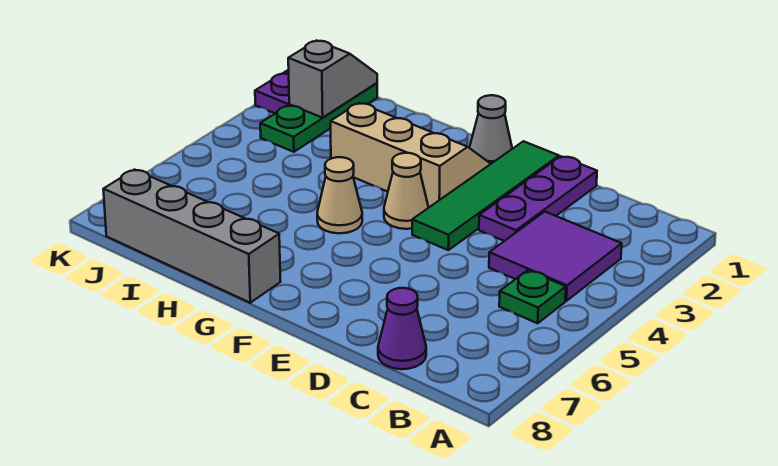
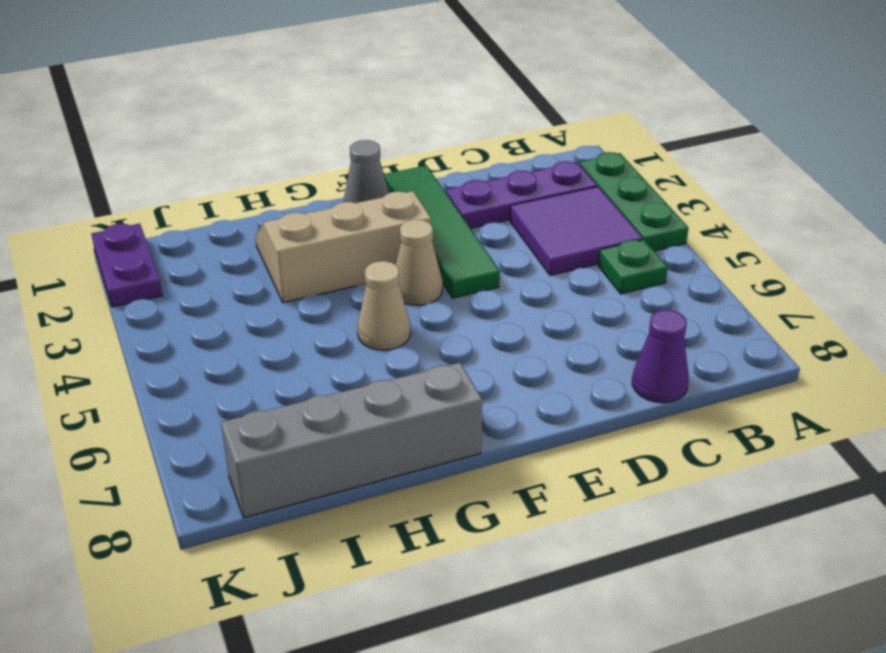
purple 1x3 plate [479,156,597,241] -> purple 1x3 plate turned to [446,161,597,228]
green 1x3 plate [260,83,377,152] -> green 1x3 plate moved to [579,152,688,251]
grey 1x2 slope [288,41,377,118] -> none

